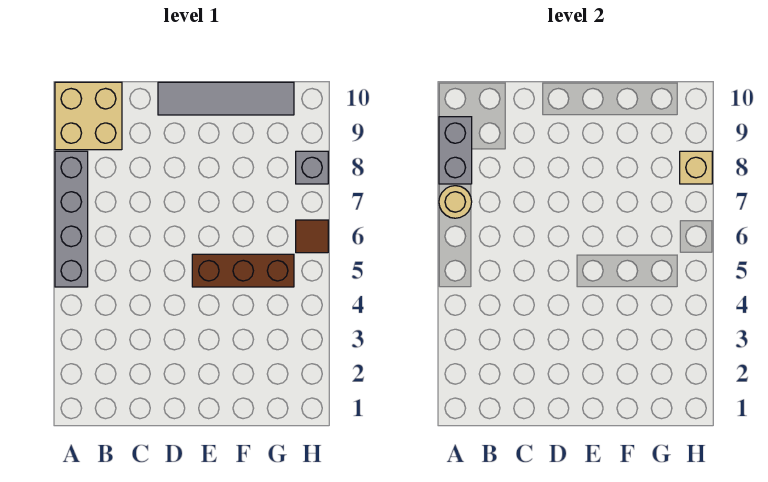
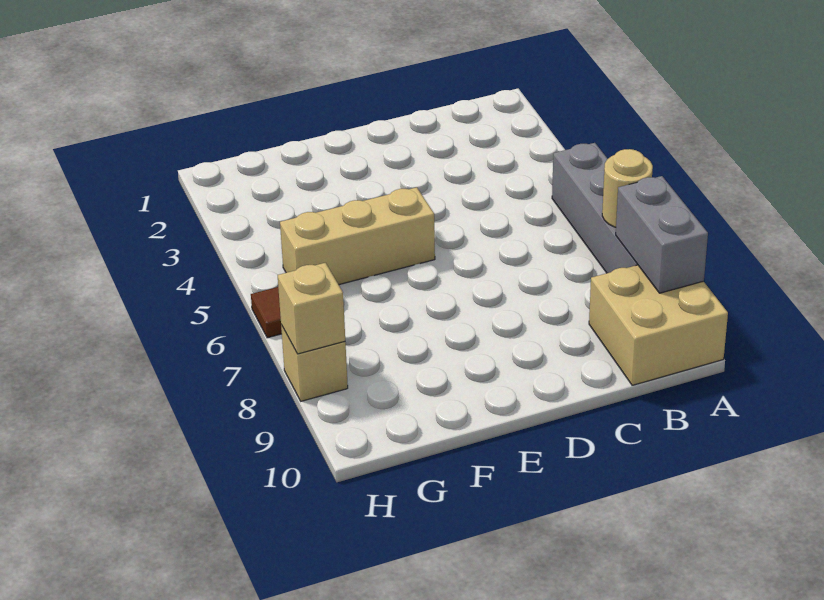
grey 1x4 tile [158,82,294,115] -> none
brown 1x3 brick [192,254,294,287] -> tan 1x3 brick [280,187,435,285]
grey 1x1 brick [296,151,328,184] -> tan 1x1 brick [281,325,348,401]

